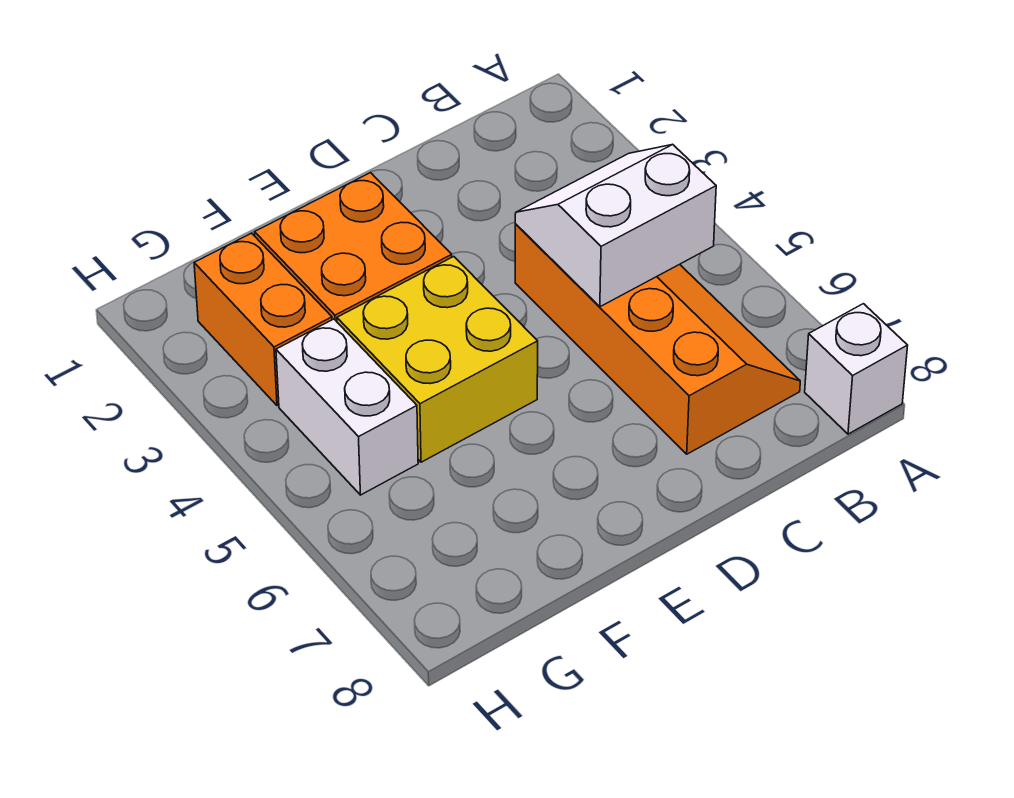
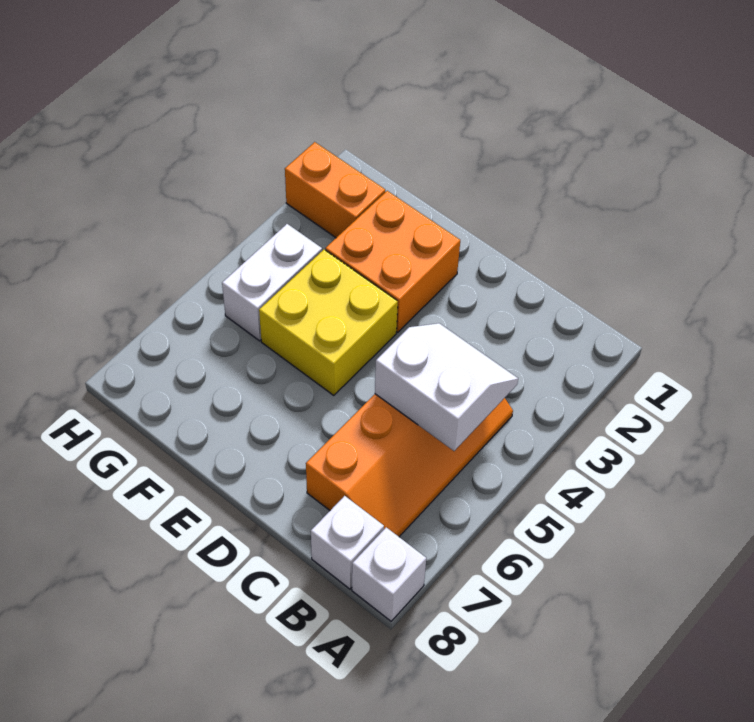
none -> white 1x1 brick [311,496,384,589]
orange 1x2 brick [194,233,332,406] -> orange 1x2 brick turned to [285,142,385,238]

